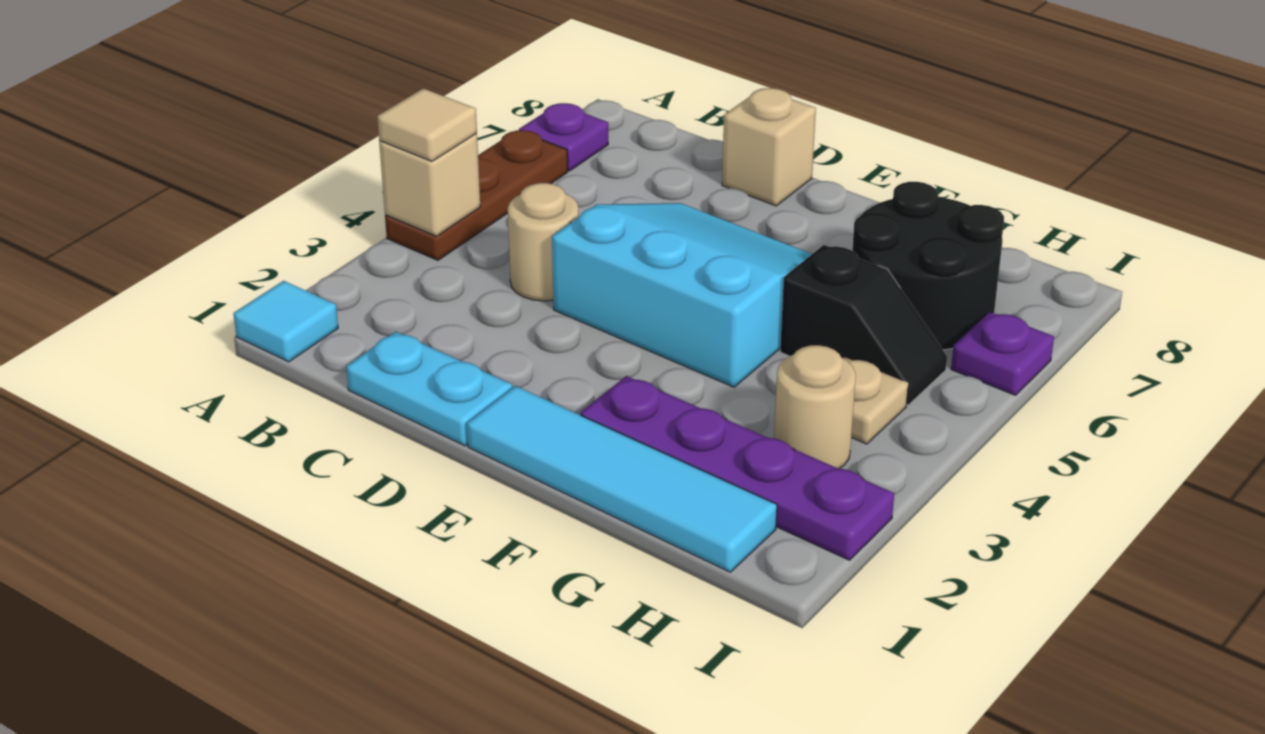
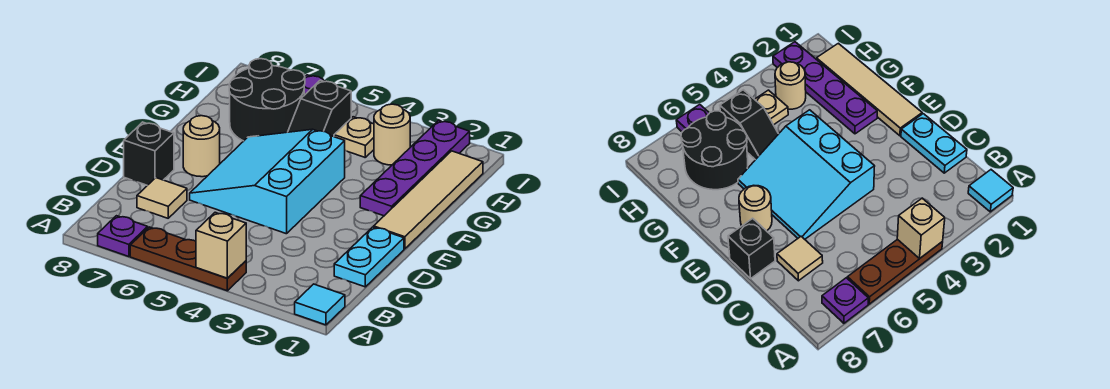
tan 1x1 tile [377,88,477,161] -> tan 1x1 tile moved to [137,178,187,218]
tan 1x1 round brick [508,183,579,301] -> tan 1x1 round brick moved to [183,116,220,177]
tan 1x1 brick [722,88,816,206] -> black 1x1 brick [124,122,174,185]
cyan 1x4 tile [467,386,777,572] -> tan 1x4 tile [374,151,483,249]
black 1x2 slope [780,245,947,405] -> black 1x2 slope turned to [288,80,351,137]

